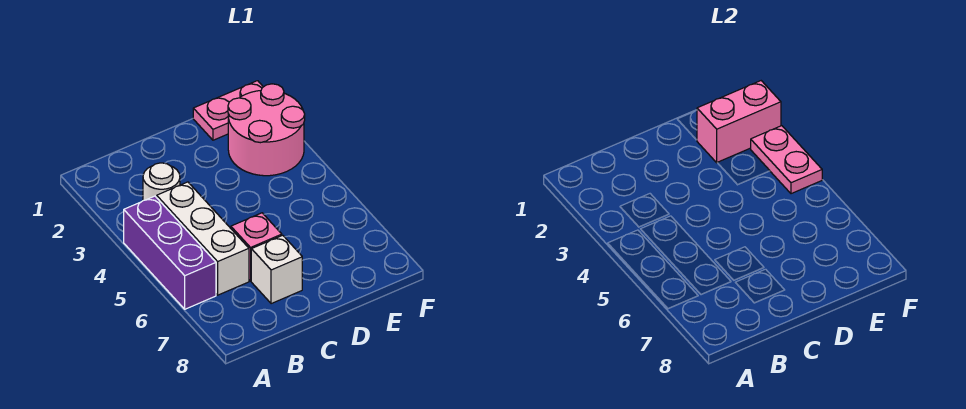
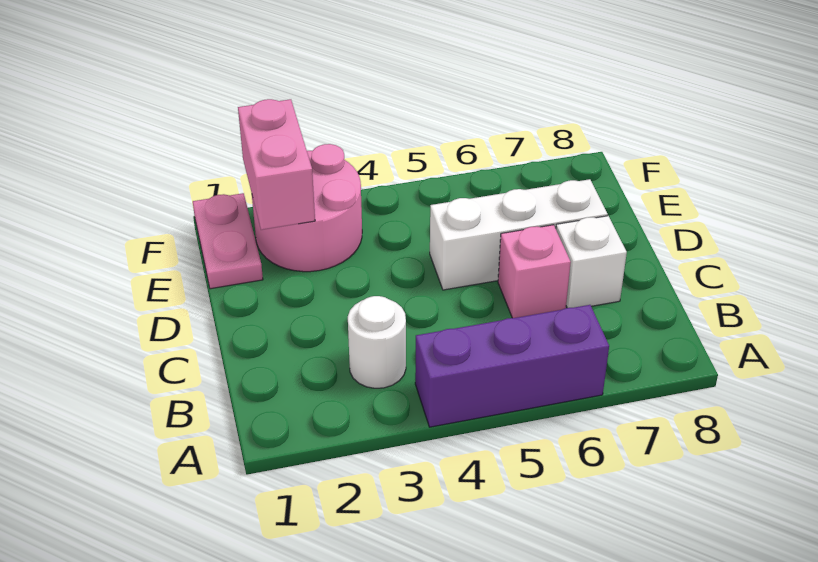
white 1x3 brick [157,182,249,295] -> white 1x3 brick moved to [430,179,608,290]
pink 1x2 plate [751,126,822,194] -> none

